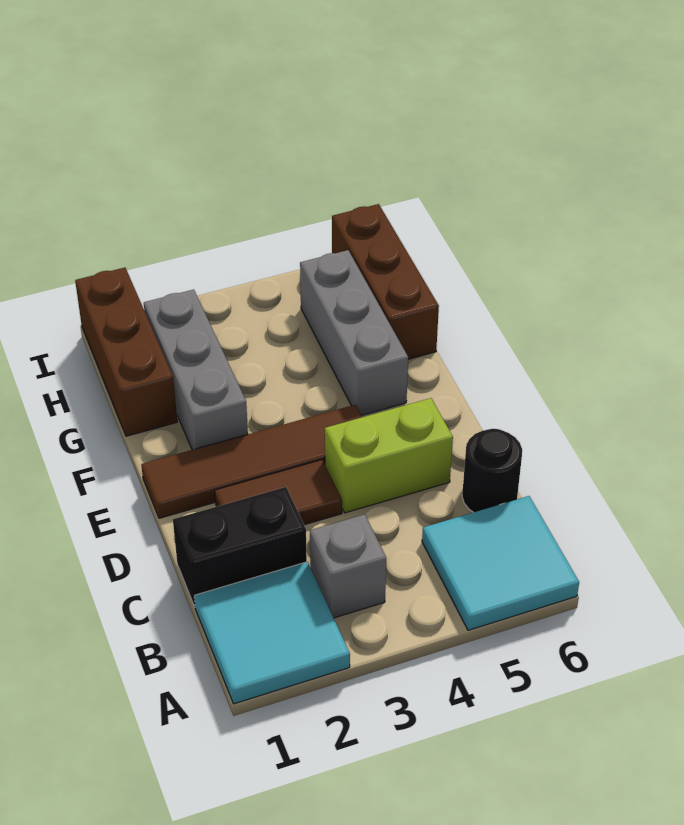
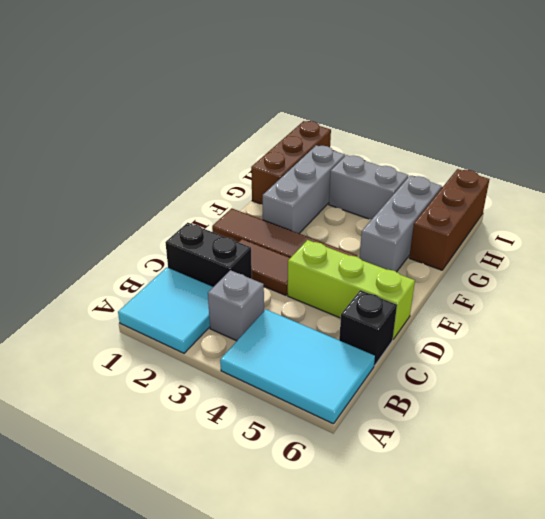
cyan 2x2 tile [422,496,579,630] -> cyan 2x3 tile [220,309,375,424]
black 1x1 round brick [462,429,522,512] -> black 1x1 brick [339,290,397,366]
lime 1x2 brick [325,398,453,513] -> lime 1x3 brick [288,240,415,339]
none -> grey 1x2 brick [329,155,408,219]

